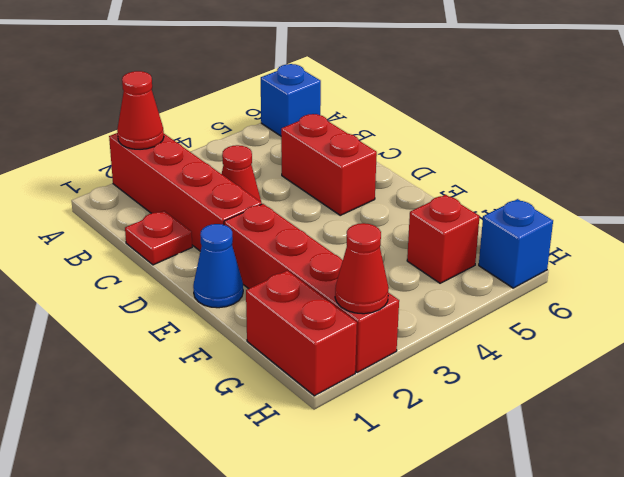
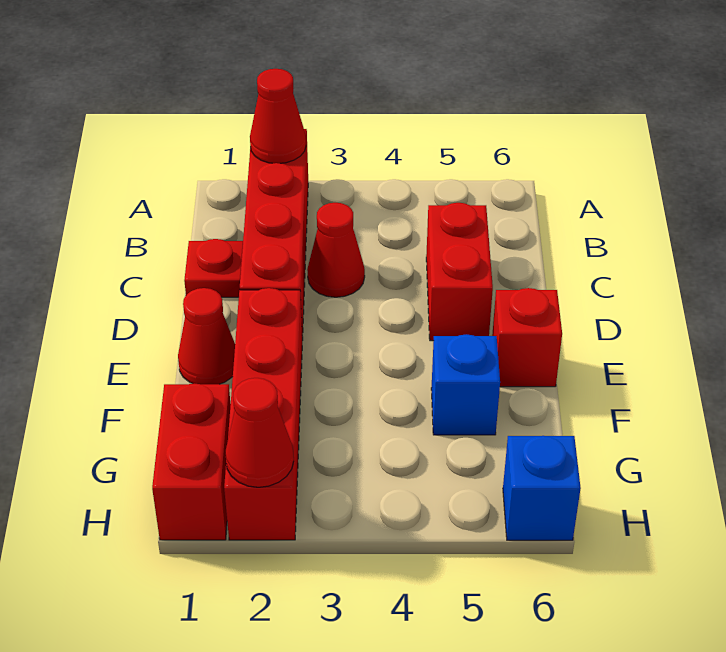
blue 1x1 brick [261,64,321,136] -> blue 1x1 brick moved to [431,334,500,435]
blue 1x1 cone [193,224,243,308] -> red 1x1 cone [178,288,235,384]
red 1x1 brick [407,195,480,283] -> red 1x1 brick moved to [492,288,562,387]

